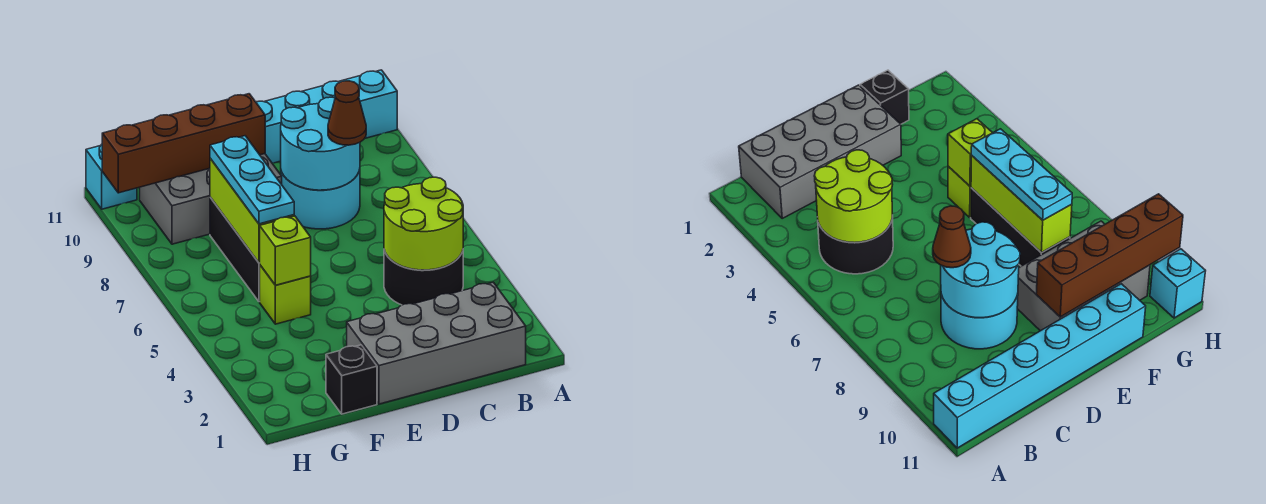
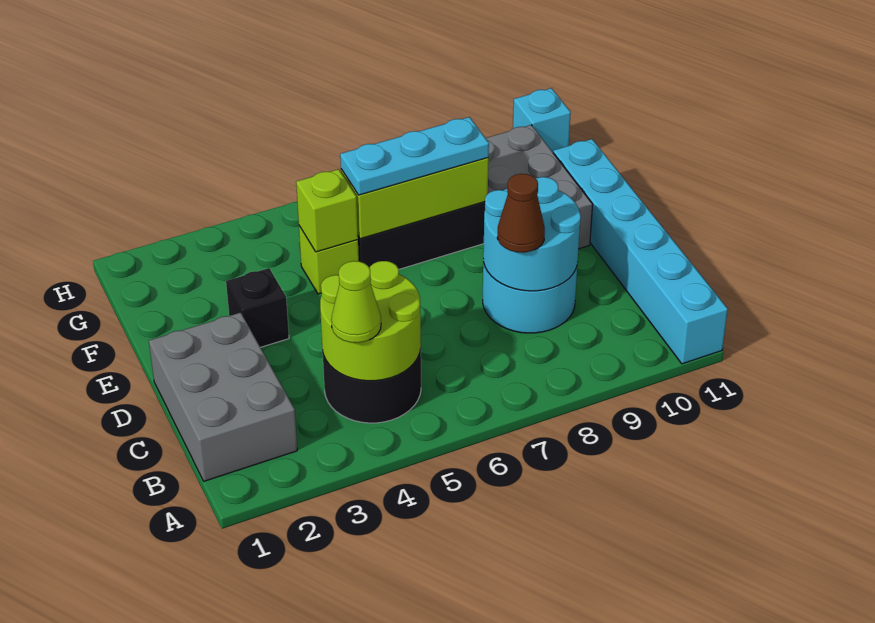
grey 2x4 brick [347,282,526,404] -> grey 2x3 brick [149,313,297,481]
none -> lime 1x1 cone [331,261,381,343]
brown 1x4 brick [102,94,265,193] -> none
black 1x1 brick [326,345,377,414] -> black 1x1 brick moved to [226,268,289,347]

